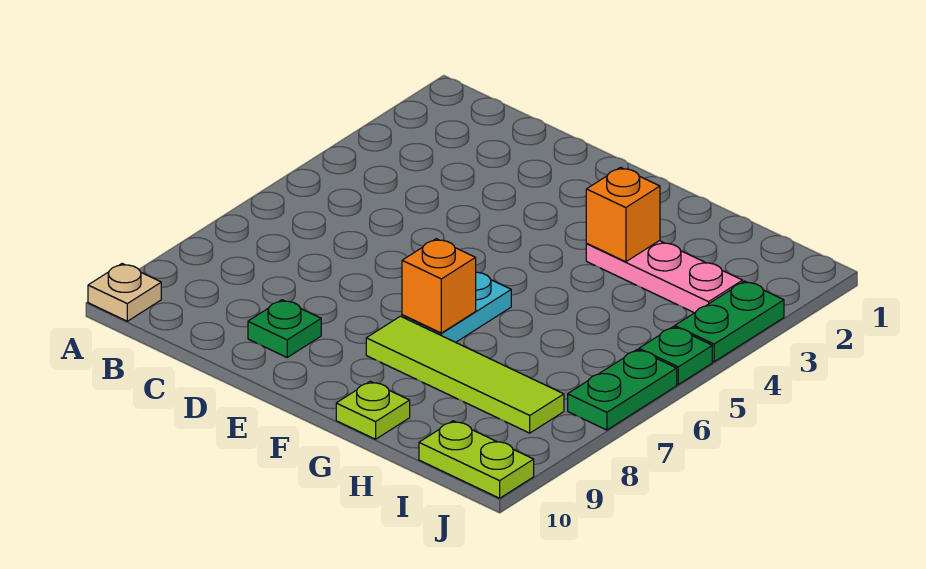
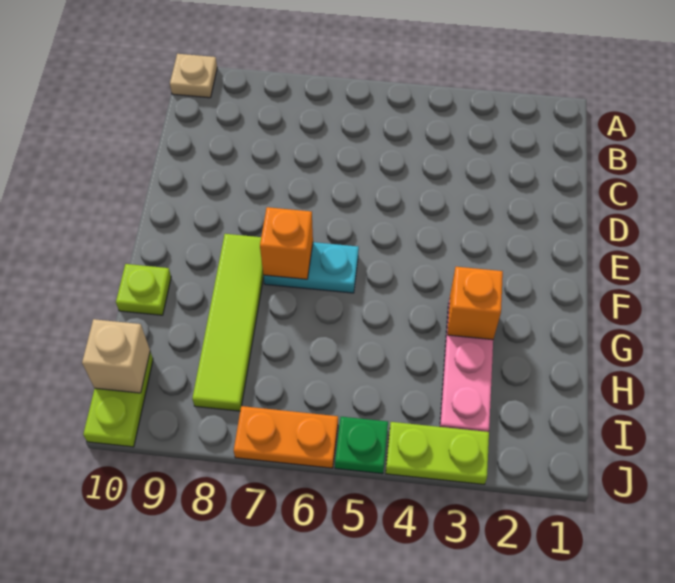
green 1x1 plate [248,300,321,357] -> none
none -> tan 1x1 brick [82,319,150,393]
green 1x2 plate [675,281,784,362] -> lime 1x2 plate [386,422,489,484]
green 1x2 plate [568,349,677,430] -> orange 1x2 plate [234,406,338,468]

